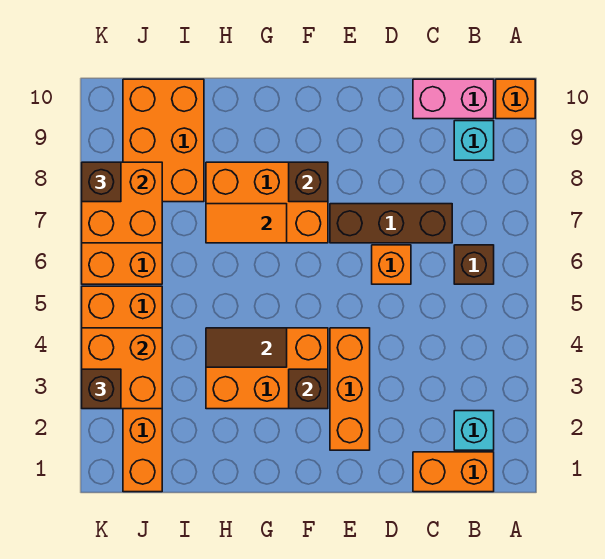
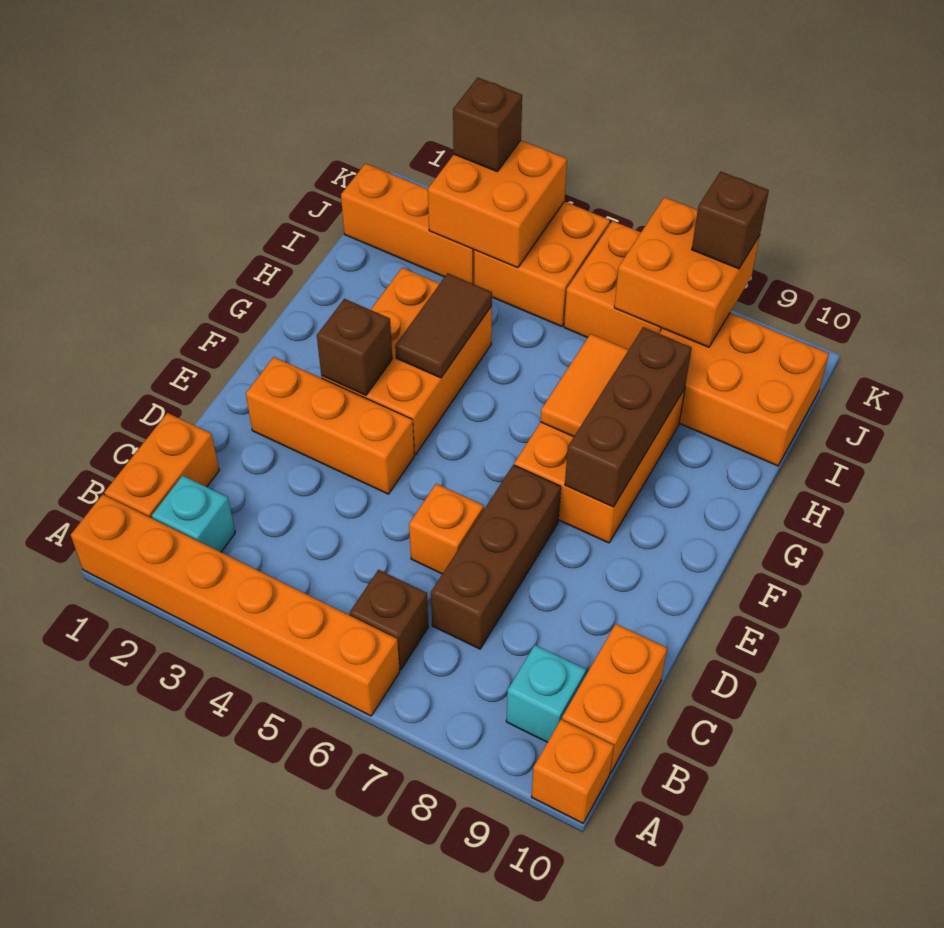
none -> orange 1x6 brick [71,495,400,716]
pink 1x2 brick [413,79,494,119] -> orange 1x2 brick [562,624,667,773]
brown 1x1 brick [289,162,328,202] -> brown 1x3 brick [565,327,692,507]

